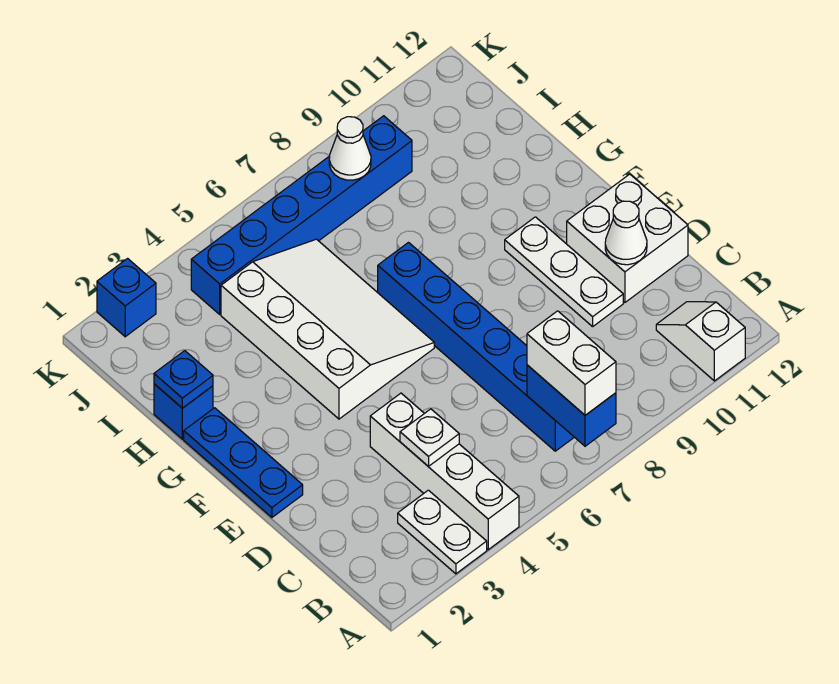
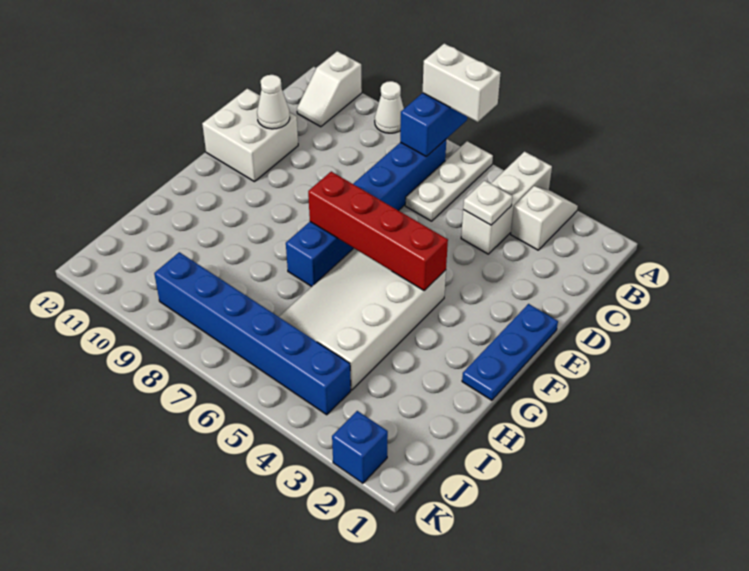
white 1x2 plate [398,490,487,574] -> white 1x2 slope [511,186,578,250]
white 1x4 brick [370,393,519,550] -> white 1x3 brick [461,152,552,254]
white 1x2 brick [527,311,616,415] -> white 1x2 brick turned to [423,43,501,122]
white 1x3 plate [505,217,623,327] -> white 1x3 plate moved to [405,141,493,221]
none -> red 1x4 brick [308,172,448,291]
blue 1x1 brick [154,384,213,439] -> none
blue 1x1 plate [154,351,213,408] -> none
white 1x1 cone [329,117,371,180] -> white 1x1 cone moved to [375,81,404,133]

